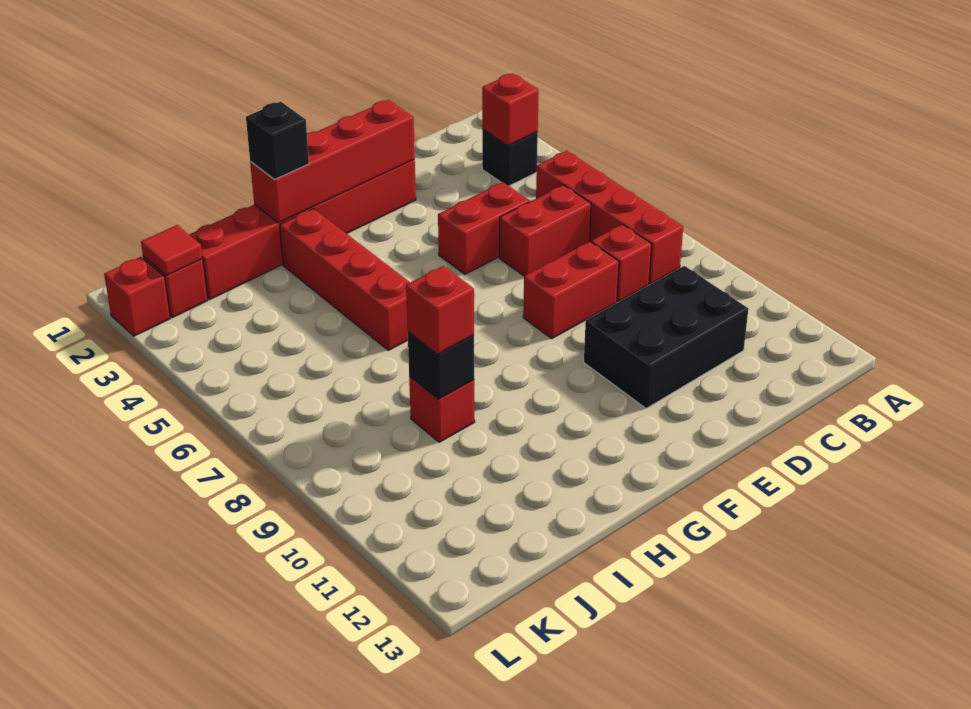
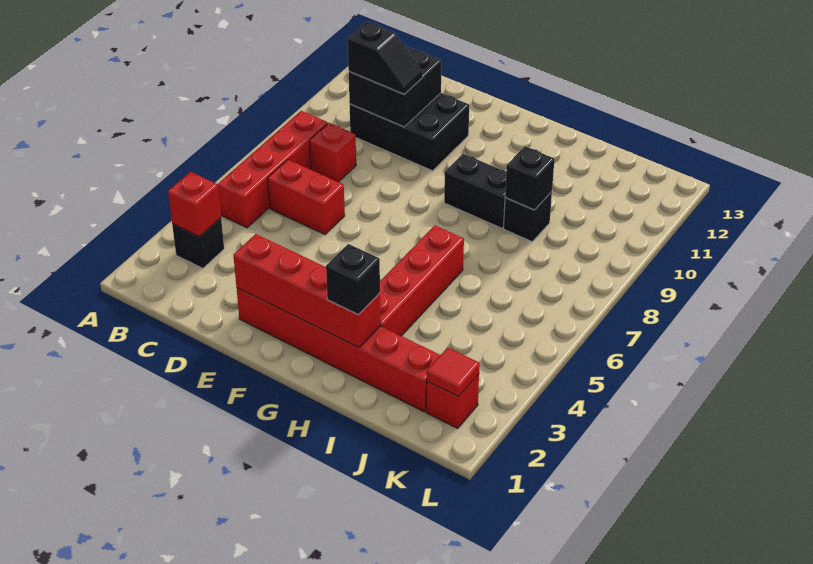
none -> black 2x2 brick [349,45,442,127]
none -> black 1x2 slope [348,22,423,94]
red 1x2 brick [438,182,530,274] -> none
red 1x2 brick [523,241,619,339] -> none
none -> black 1x2 brick [444,154,506,228]
red 1x1 brick [409,376,475,442] -> black 1x1 brick [503,192,552,242]
red 1x1 brick [406,266,474,354] -> none
red 1x1 brick [104,257,170,336] -> none

